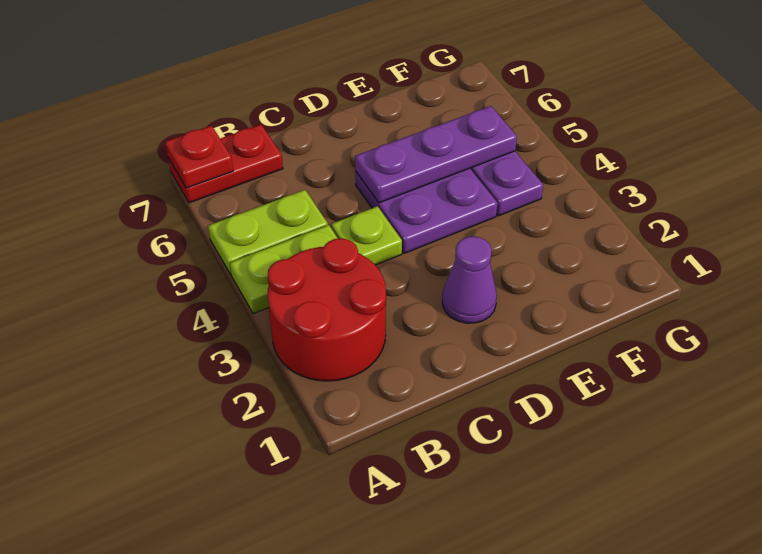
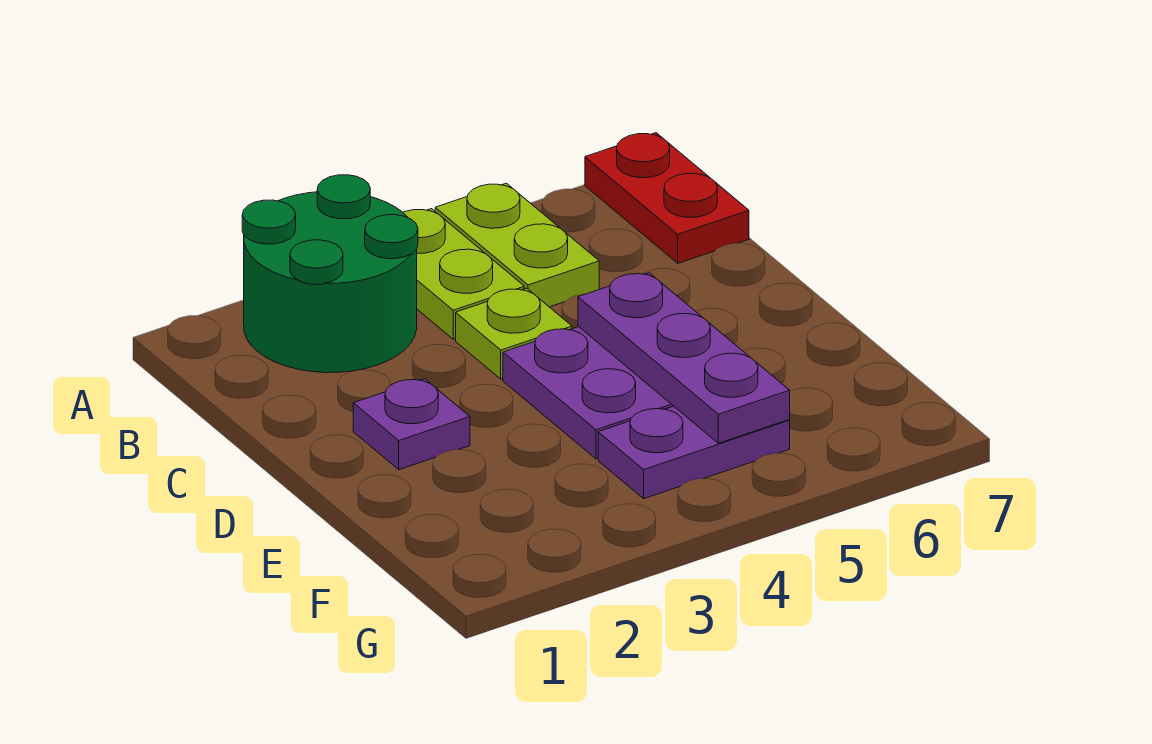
red 2x2 round brick [268,238,386,381] -> green 2x2 round brick [242,175,418,373]
red 1x1 plate [165,126,233,188] -> none
purple 1x1 cone [442,236,497,323] -> purple 1x1 plate [353,379,470,470]

